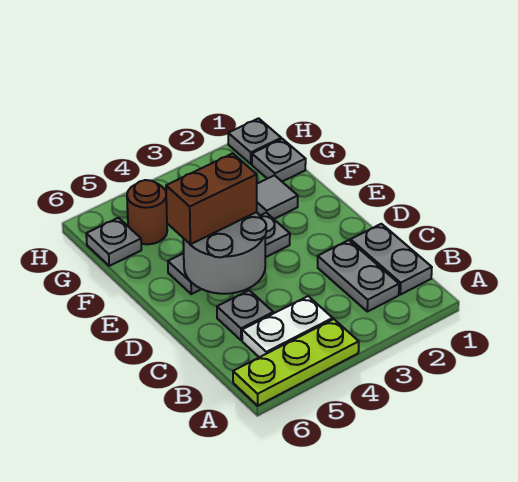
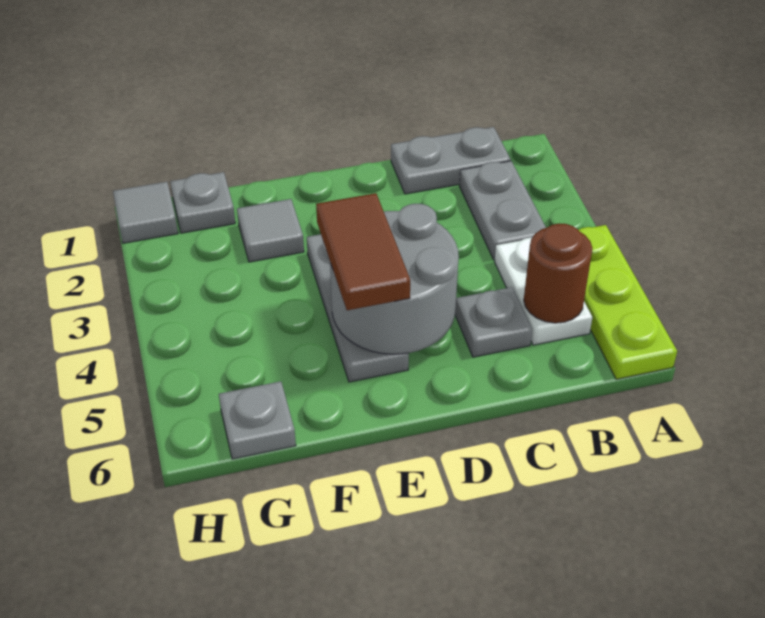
grey 1x2 plate [318,240,399,312] -> grey 1x2 plate turned to [459,161,546,260]
brown 1x2 brick [166,153,257,244] -> brown 1x2 tile [316,193,410,310]
brown 1x1 round brick [127,180,167,244] -> brown 1x1 round brick moved to [524,223,593,323]
grey 1x1 plate [228,118,281,164] -> grey 1x1 tile [113,182,178,243]

